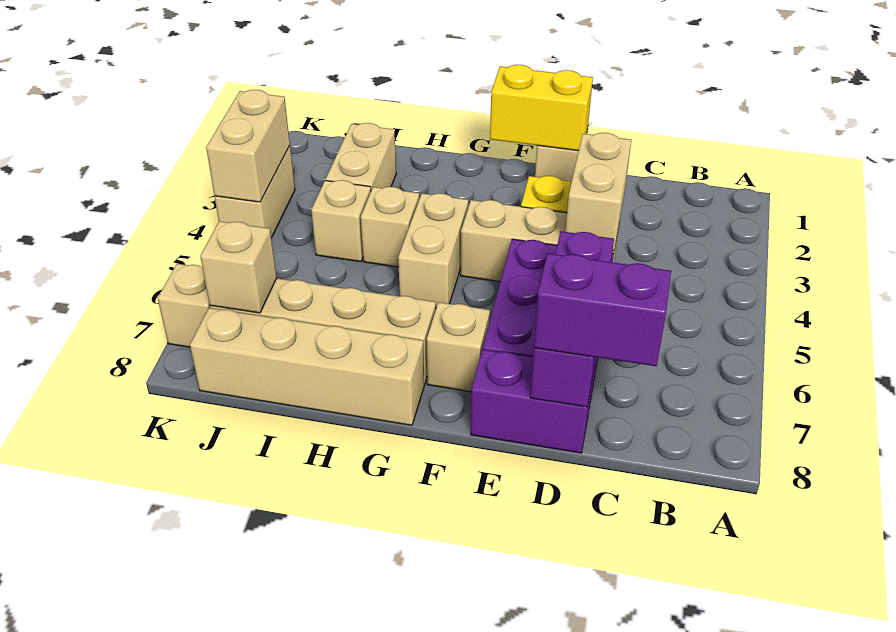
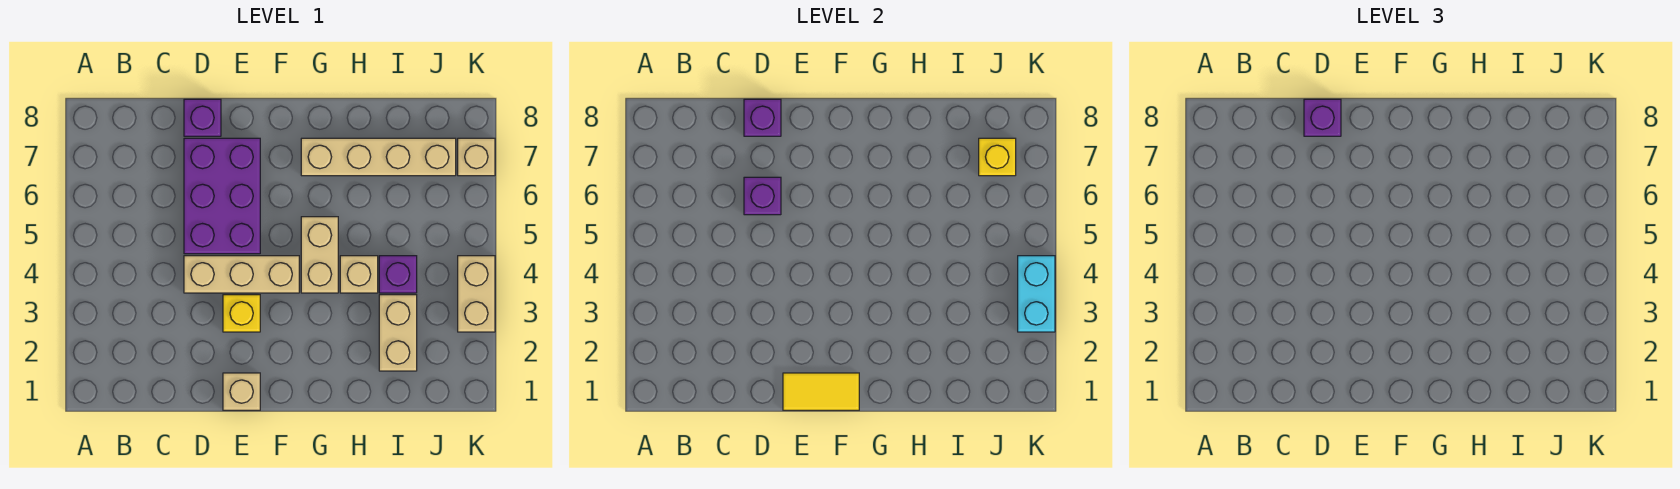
purple 1x2 brick [534,253,671,366] -> purple 1x1 brick [1304,99,1341,136]
tan 1x2 brick [565,133,631,251] -> none
purple 1x2 brick [471,350,594,453] -> purple 1x1 brick [184,99,221,136]
yellow 1x2 brick [490,65,593,151] -> yellow 1x2 tile [783,373,859,410]
tan 1x1 brick [427,302,490,392] -> none
tan 1x4 brick [190,308,424,425] -> none
tan 1x1 brick [311,180,371,262] -> purple 1x1 brick [379,256,417,293]
tan 1x1 brick [200,221,277,313] -> yellow 1x1 brick [979,138,1016,176]
tan 1x2 brick [206,90,290,202] -> cyan 1x2 brick [1018,256,1055,332]

